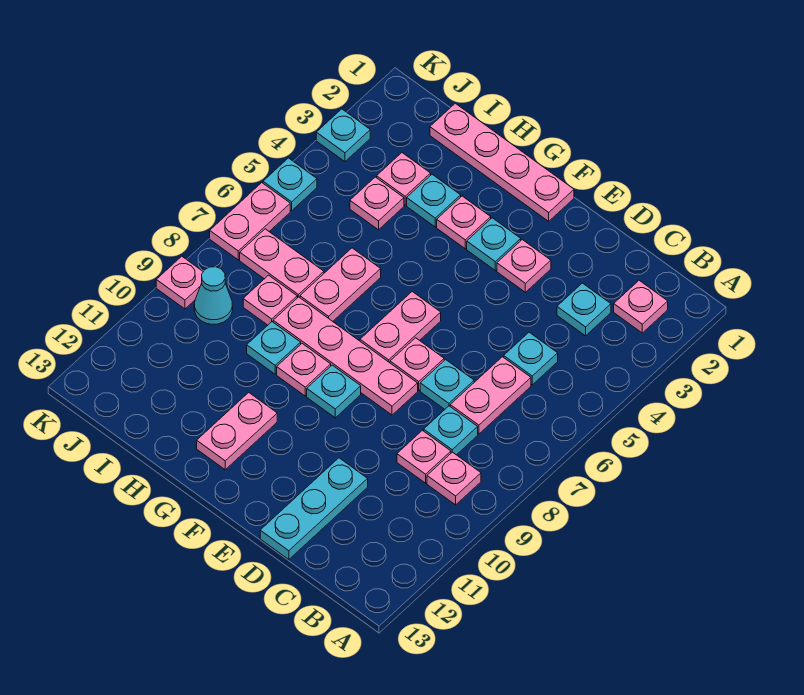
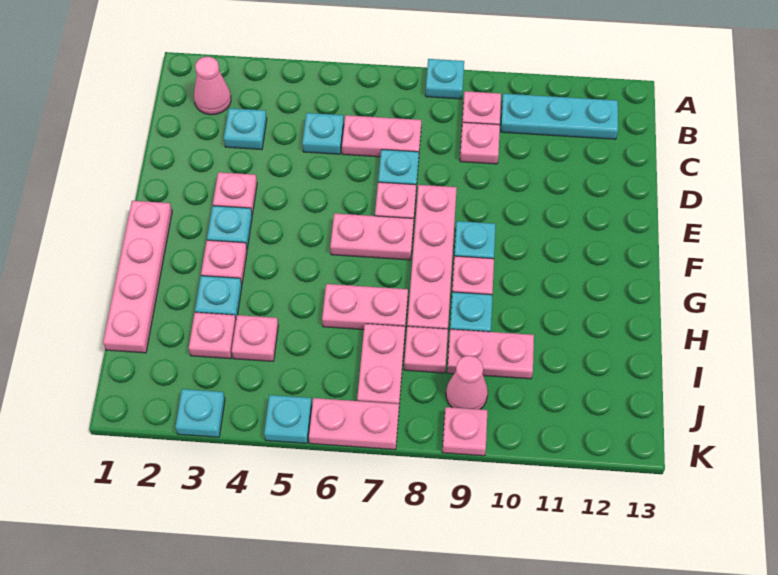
pink 1x1 plate [614,280,668,333] -> pink 1x1 cone [194,57,231,115]
cyan 1x1 plate [424,406,478,455] -> cyan 1x1 plate moved to [426,59,464,99]
cyan 1x3 plate [260,458,368,560] -> cyan 1x3 plate moved to [501,94,618,139]
pink 1x2 plate [197,393,277,470] -> pink 1x2 plate moved to [447,329,534,379]
cyan 1x1 cone [194,267,233,324] -> pink 1x1 cone [446,356,488,409]

